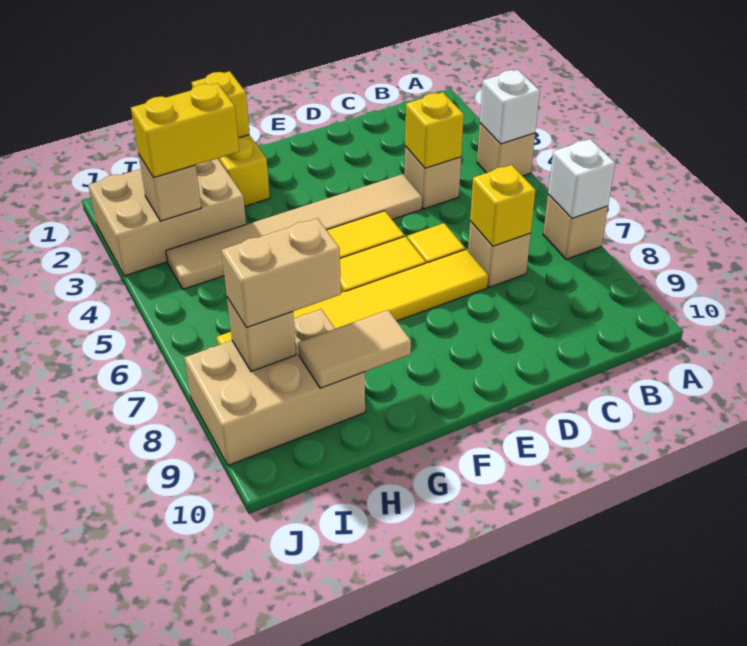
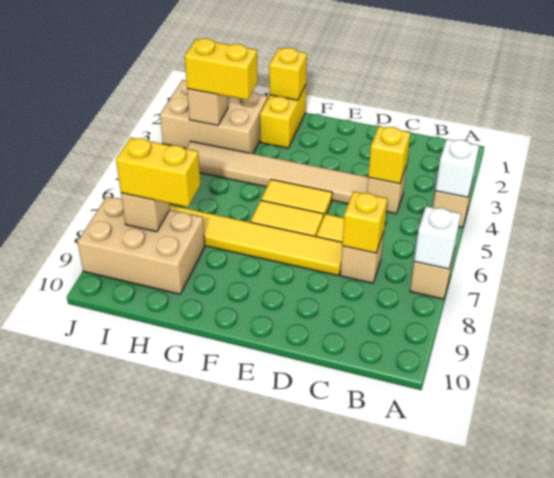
tan 1x2 tile [298,310,411,388] -> none
tan 1x2 brick [222,218,341,328] -> yellow 1x2 brick [116,137,201,207]

